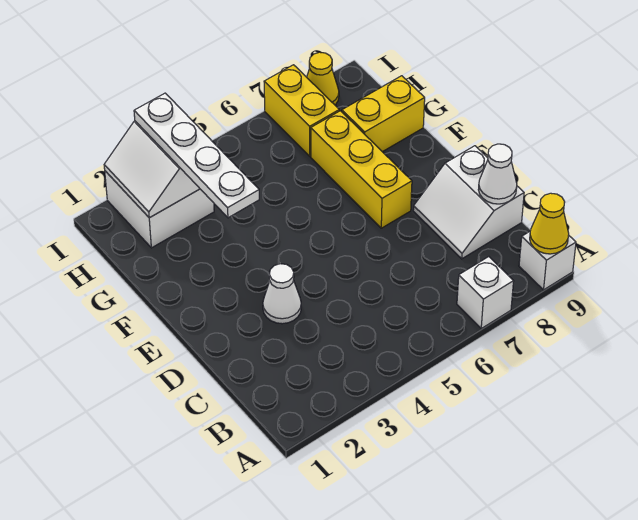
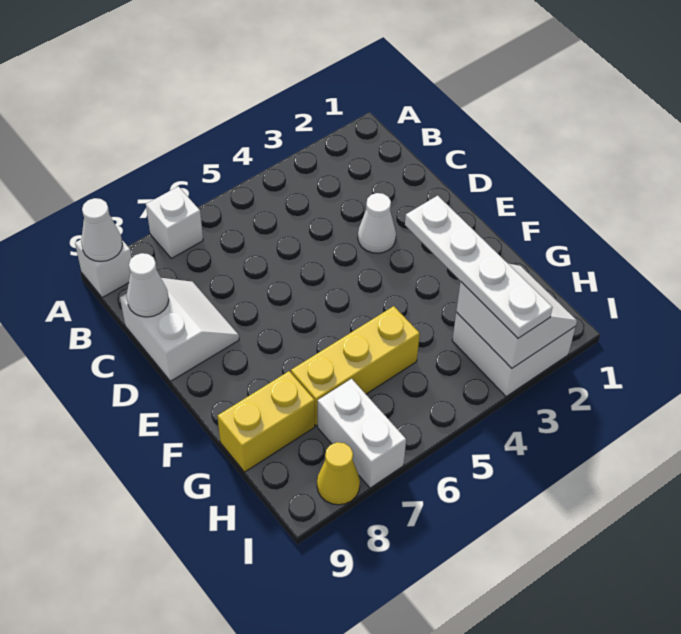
yellow 1x1 cone [530,193,569,254] -> white 1x1 cone [81,198,122,261]
yellow 1x3 brick [311,111,412,228] -> yellow 1x3 brick turned to [291,306,420,426]
yellow 1x2 brick [264,65,339,156] -> white 1x2 brick [318,379,406,488]

